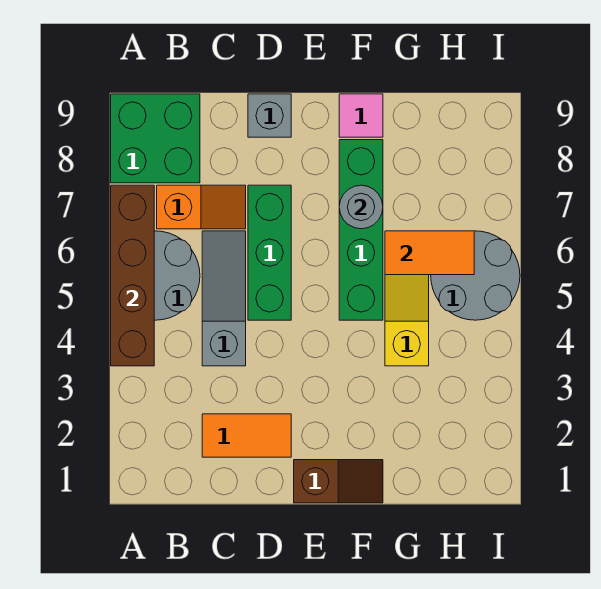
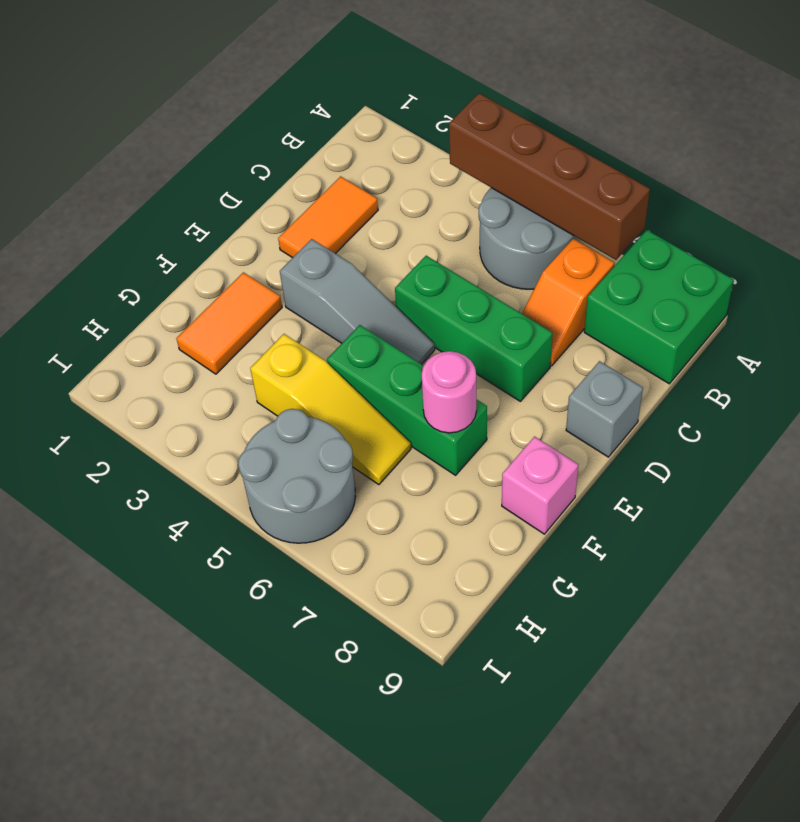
grey 1x3 slope [202,231,246,366] -> grey 1x3 slope moved to [280,239,435,364]
brown 1x2 slope [294,460,383,503] -> none
green 1x4 brick [339,140,383,320] -> green 1x3 brick [327,325,487,475]
grey 1x1 round brick [339,185,383,229] -> pink 1x1 round brick [422,351,476,433]
pink 1x1 tile [339,94,383,137] -> pink 1x1 brick [502,437,578,534]
orange 1x2 tile [385,231,474,275] -> orange 1x2 tile moved to [176,272,282,374]

